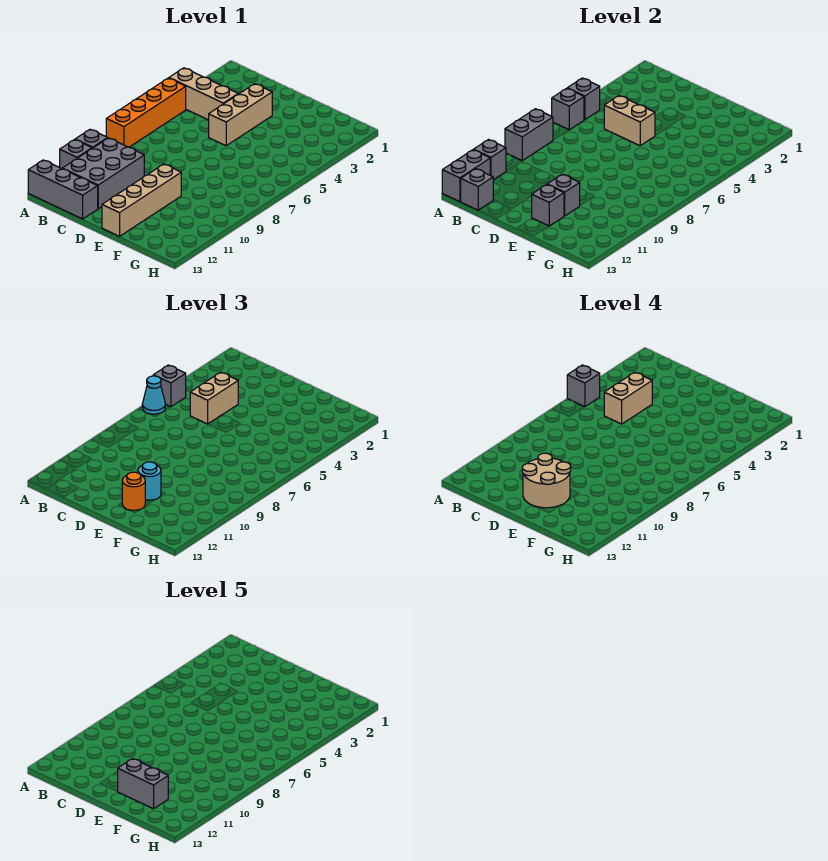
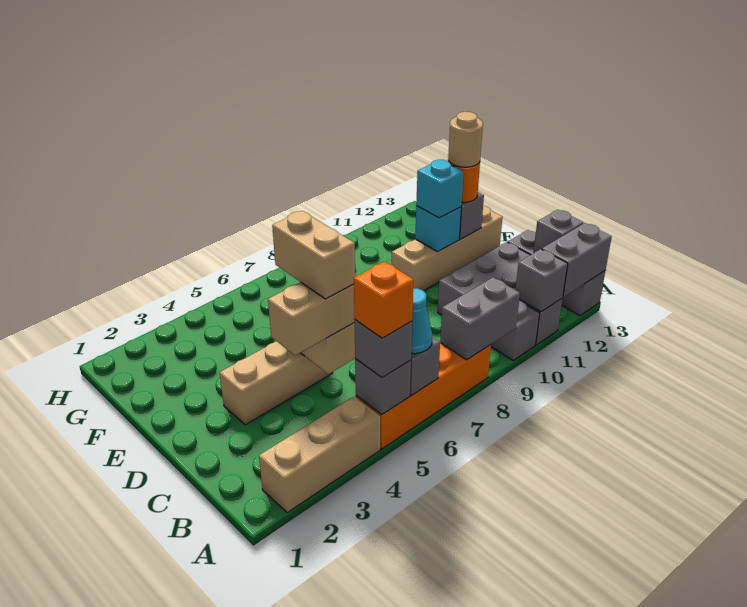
tan 1x3 brick [169,68,238,120] -> tan 1x3 brick turned to [259,396,380,513]
grey 1x1 brick [567,365,600,407] -> orange 1x1 brick [354,262,413,338]
tan 1x2 brick [604,372,652,424] -> tan 1x2 brick turned to [272,211,355,299]
tan 2x2 round brick [522,453,571,508] -> tan 1x1 round brick [448,112,483,167]
grey 1x1 brick [547,174,580,216] -> cyan 1x1 brick [415,206,461,252]
cyan 1x1 round brick [138,462,161,500] -> cyan 1x1 brick [416,160,464,218]
grey 1x2 brick [117,759,168,809] -> none

